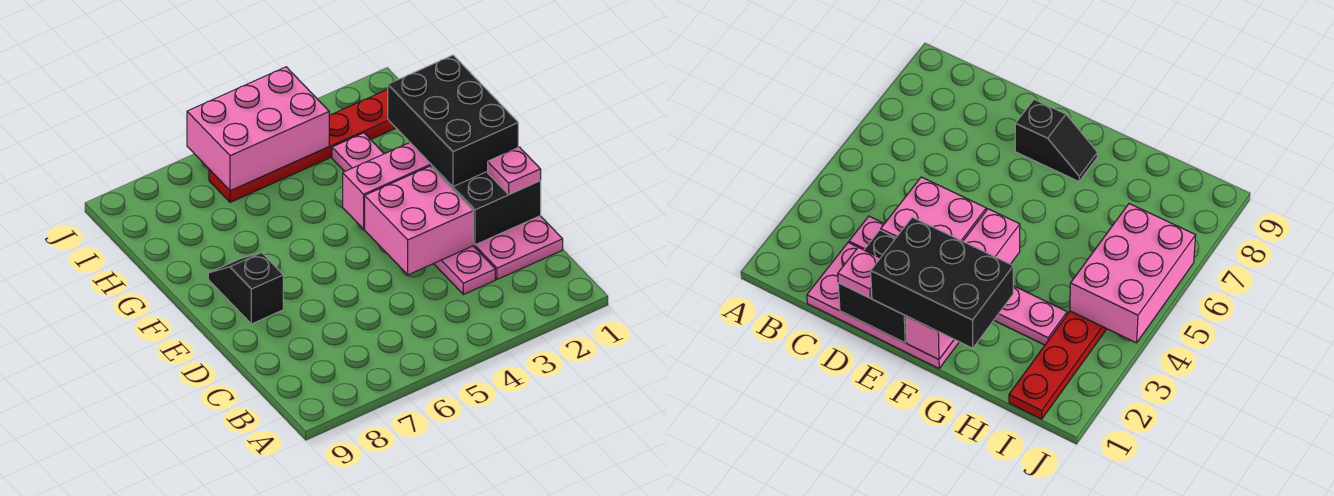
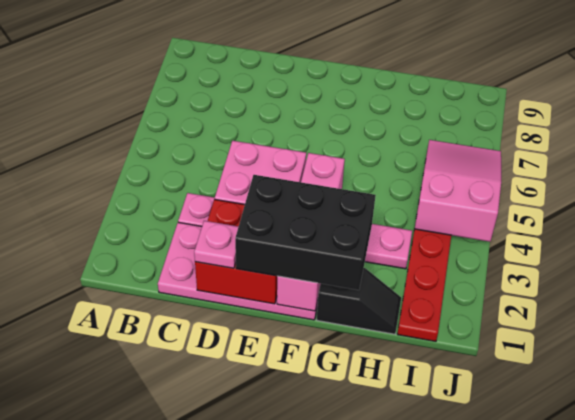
black 2x2 brick [432,166,541,245] -> red 2x2 brick [195,199,277,304]
black 1x2 slope [208,253,283,324] -> black 1x2 slope moved to [317,268,401,334]
pink 2x3 brick [187,67,329,191] -> pink 2x3 slope [415,140,501,242]

